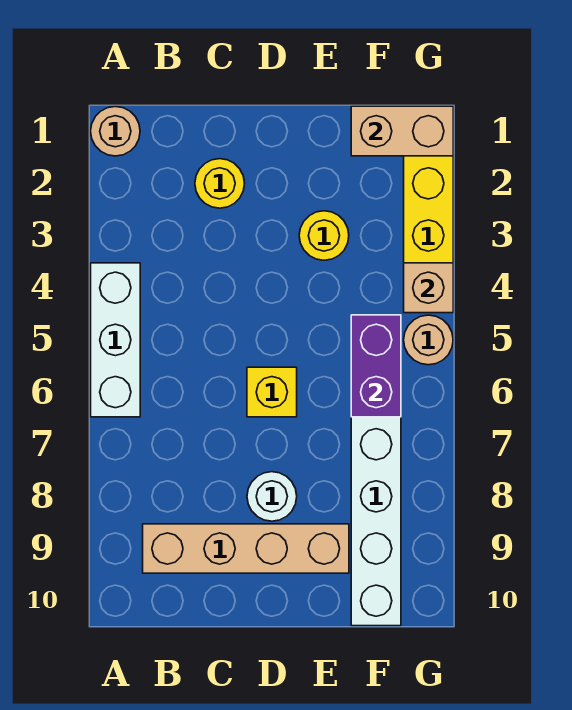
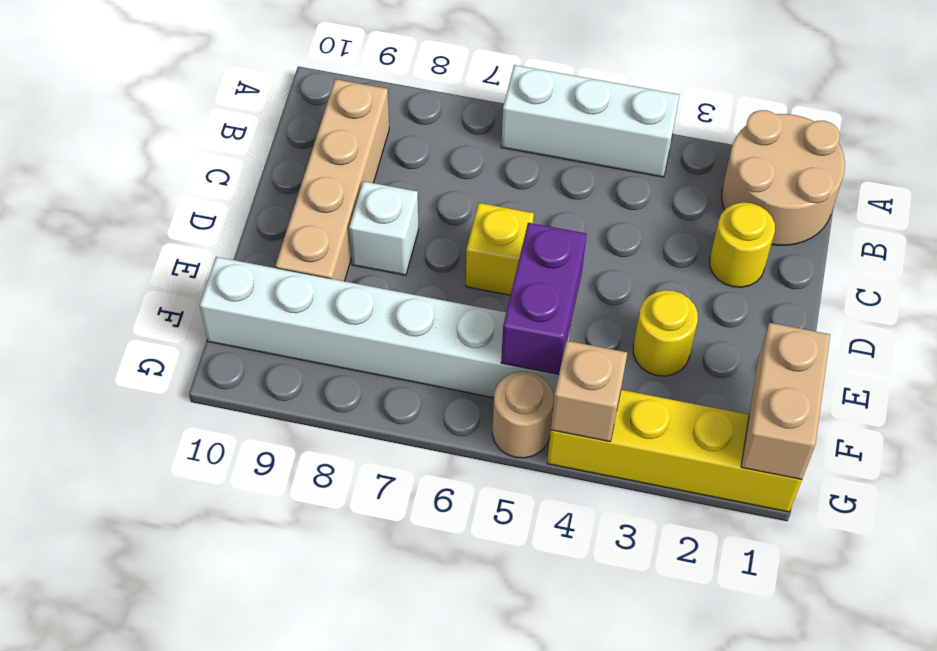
tan 1x1 round brick [91,107,140,156] -> tan 2x2 round brick [722,110,845,245]
white 1x1 round brick [247,472,297,521] -> white 1x1 brick [349,181,419,275]
purple 1x2 brick [351,315,401,417] -> purple 1x2 brick turned to [501,223,587,374]

